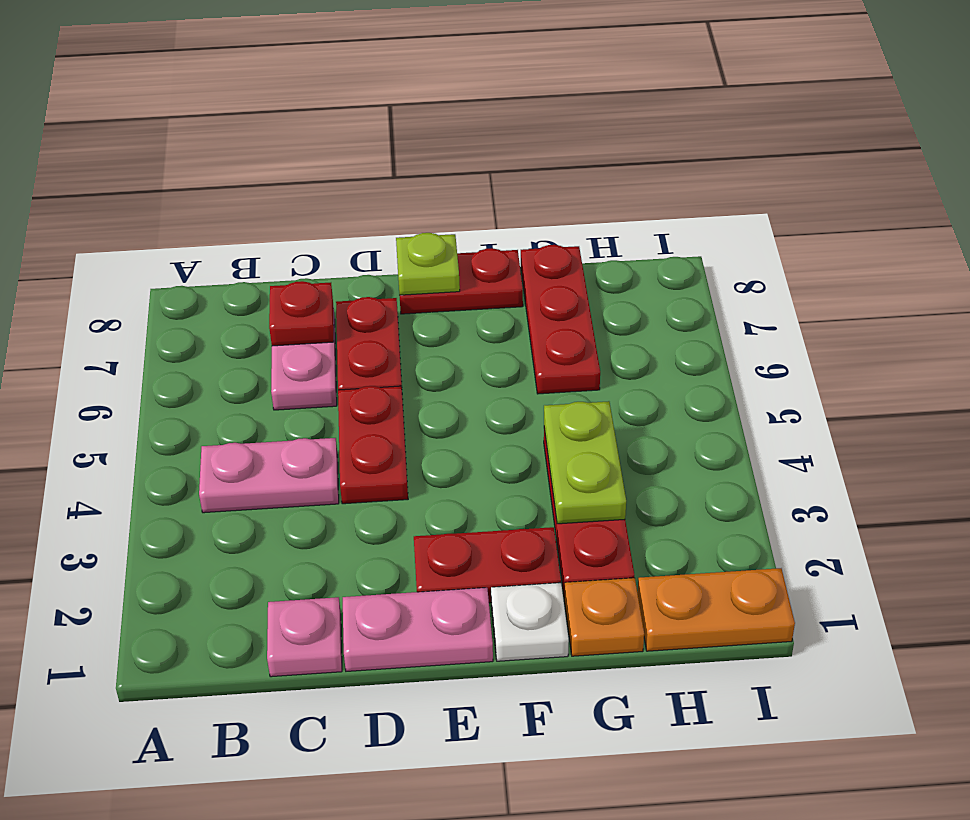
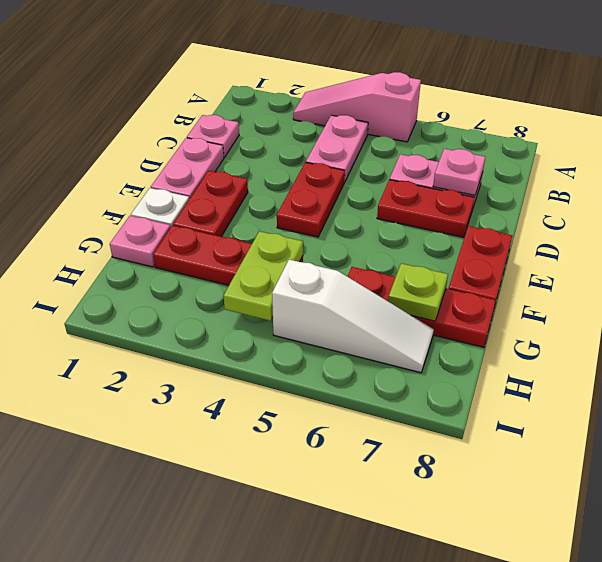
none -> pink 1x3 slope [293,72,421,142]
red 1x1 plate [269,281,334,346] -> pink 1x1 plate [433,149,485,195]
red 1x2 plate [338,386,408,504] -> red 1x2 plate turned to [277,162,345,237]
lime 1x1 plate [396,233,460,295] -> lime 1x1 plate moved to [388,263,448,321]
orange 1x1 plate [564,578,644,656] -> pink 1x1 plate [110,216,170,267]
lime 1x2 plate [544,401,626,524] -> lime 1x2 plate turned to [224,231,303,321]
orange 1x2 plate [637,568,795,651] -> none
none -> white 1x3 slope [272,259,434,373]

